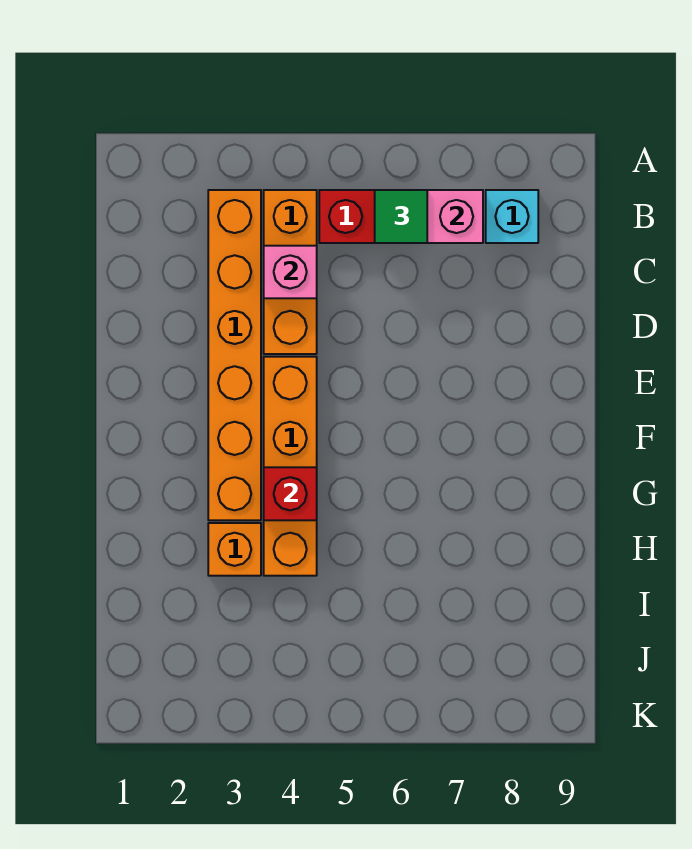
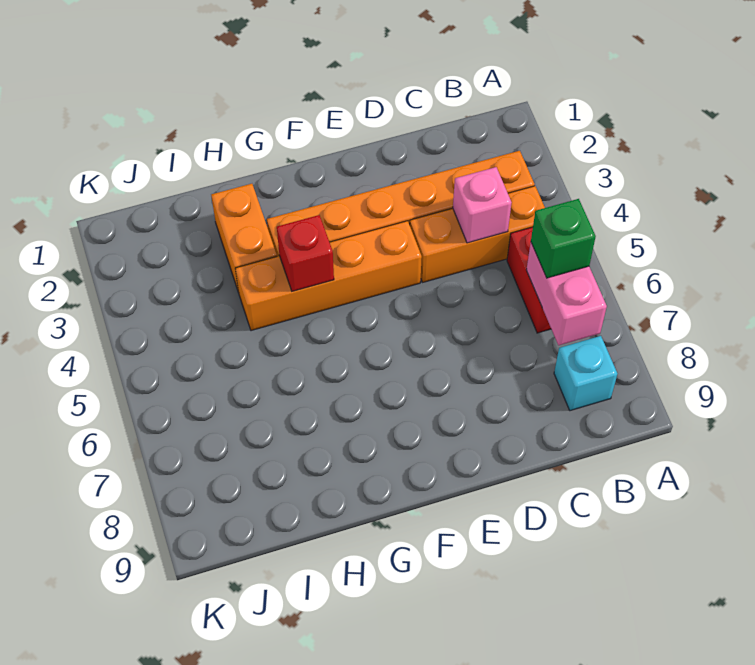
green 1x1 tile [375,190,427,243] -> green 1x1 brick [531,199,596,278]
orange 1x1 brick [208,523,261,576] -> orange 1x2 brick [211,184,277,293]

